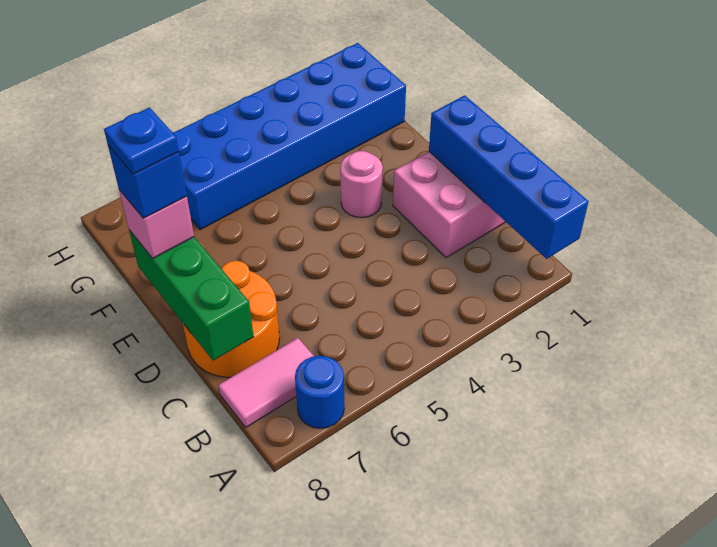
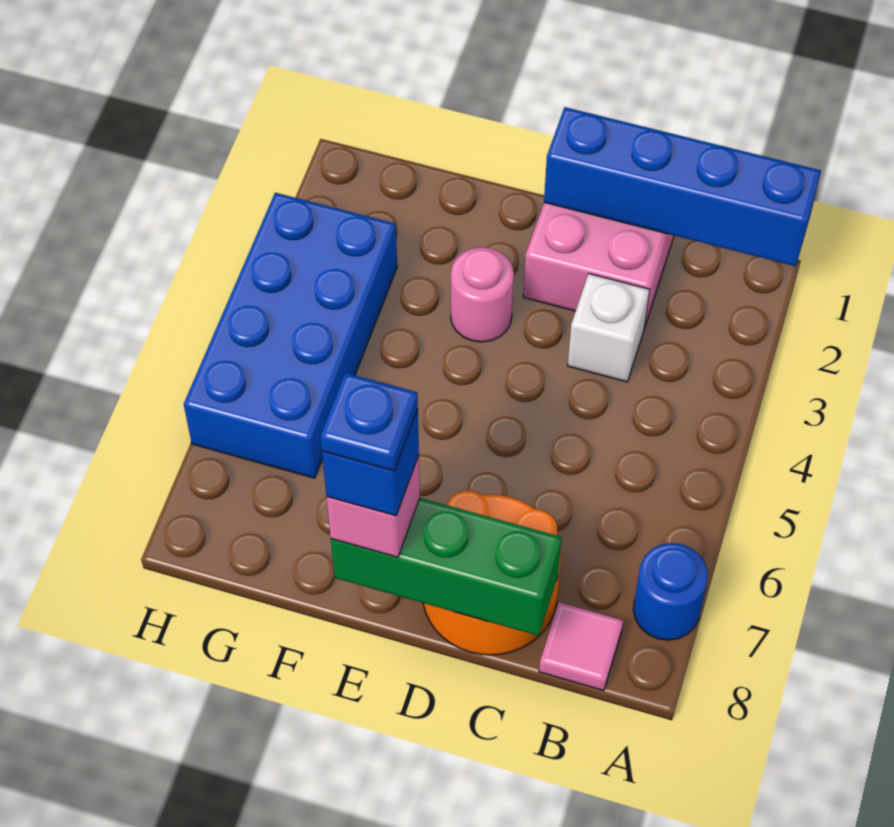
pink 1x2 tile [219,338,314,427] -> pink 1x1 tile [539,602,623,691]
none -> white 1x1 brick [568,274,650,382]
blue 2x6 brick [172,43,406,230] -> blue 2x4 brick [184,193,397,478]

